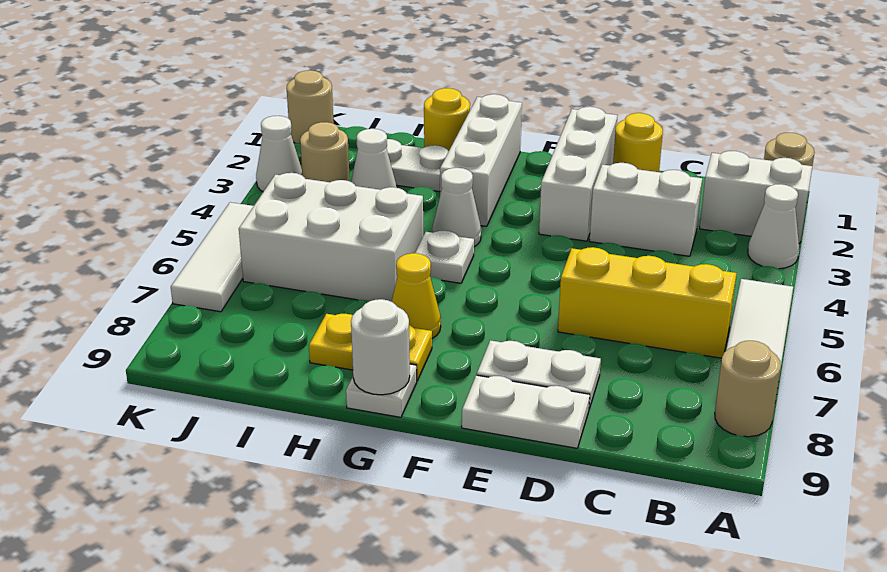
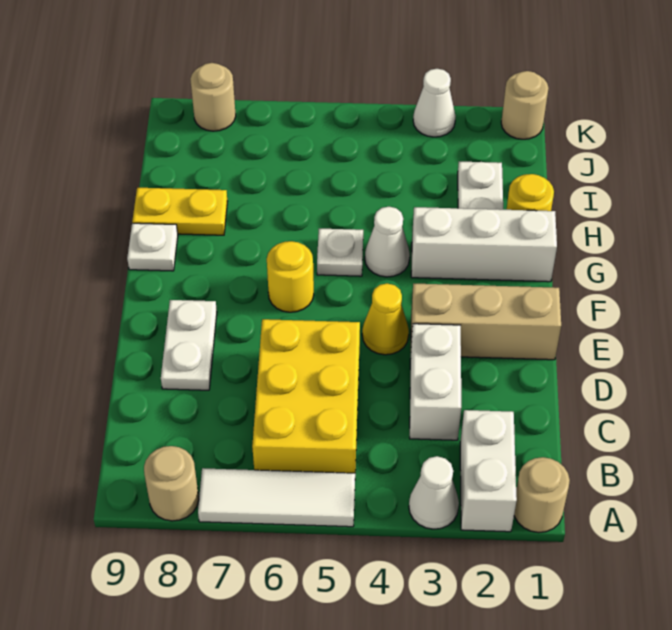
yellow 1x3 brick [558,247,736,358] -> yellow 2x3 brick [252,319,360,473]
yellow 1x1 round brick [613,113,663,172] -> yellow 1x1 round brick moved to [267,241,314,312]
white 1x2 plate [462,375,590,448] -> none
white 1x3 brick [539,107,617,241] -> tan 1x3 brick [411,283,561,360]
yellow 1x1 cone [392,253,441,338] -> yellow 1x1 cone moved to [362,283,409,355]
yellow 1x2 plate [309,314,432,381] -> yellow 1x2 plate turned to [132,188,227,235]
white 1x1 round brick [351,299,410,395] -> none
white 2x3 brick [239,173,423,302] -> none
white 1x1 cone [351,129,397,190] -> none
tan 1x1 round brick [300,122,350,182] -> tan 1x1 round brick moved to [190,63,236,131]
white 1x3 tile [171,202,254,312] -> none

